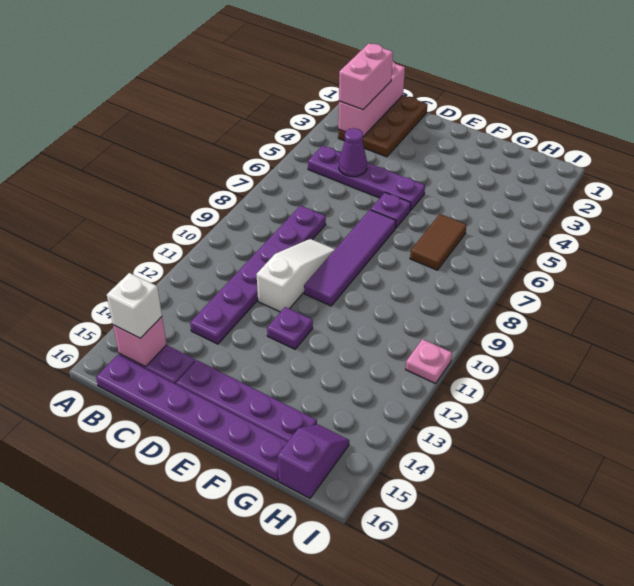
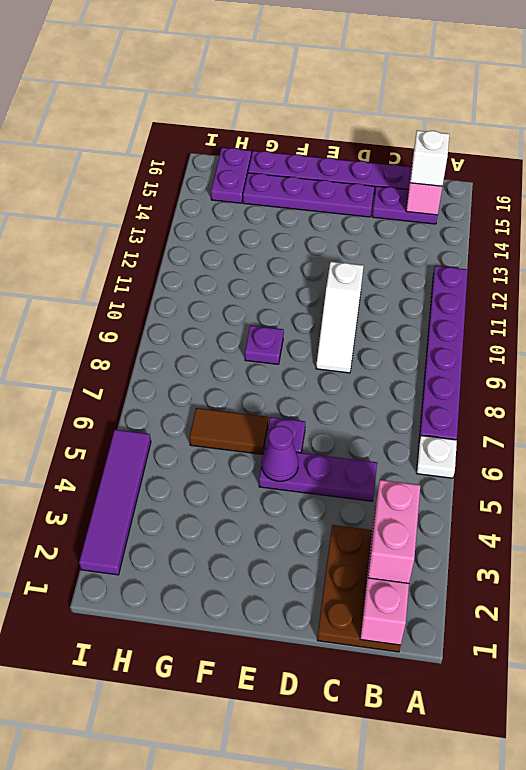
none -> white 1x1 plate [417,436,457,478]
purple 1x4 plate [308,146,425,210] -> purple 1x3 plate [259,448,377,501]
purple 1x1 cone [339,128,367,177] -> purple 1x1 cone moved to [262,426,298,481]
purple 1x6 plate [190,206,326,344] -> purple 1x6 plate moved to [419,266,468,440]
purple 1x4 tile [304,210,396,306] -> purple 1x4 tile moved to [79,430,151,575]
purple 1x1 plate [267,307,313,349] -> purple 1x1 plate moved to [245,326,284,364]
brown 1x2 tile [410,214,467,270] -> brown 1x2 tile turned to [189,408,268,454]
purple 1x2 slope [277,425,349,498] -> purple 1x2 plate [211,148,251,203]
pink 1x1 plate [406,339,452,384] -> none

